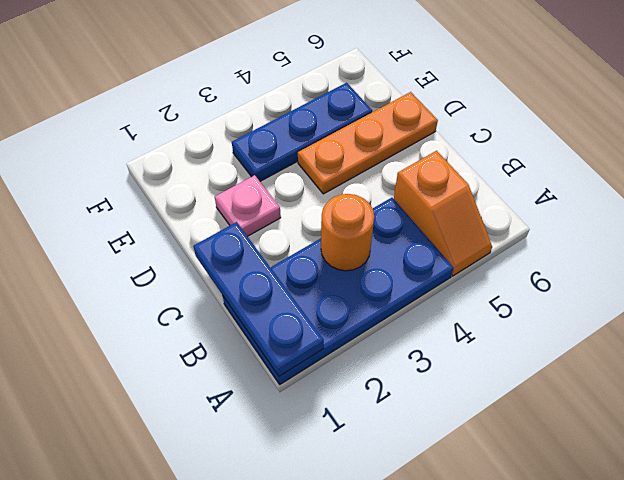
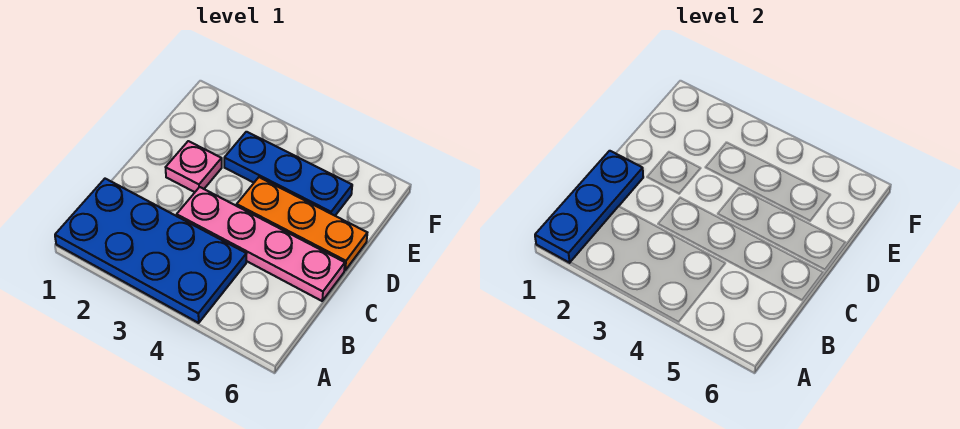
orange 1x2 slope [394,151,492,276] -> none
orange 1x1 round brick [321,194,374,271] -> none
none -> pink 1x4 plate [177,187,345,301]

